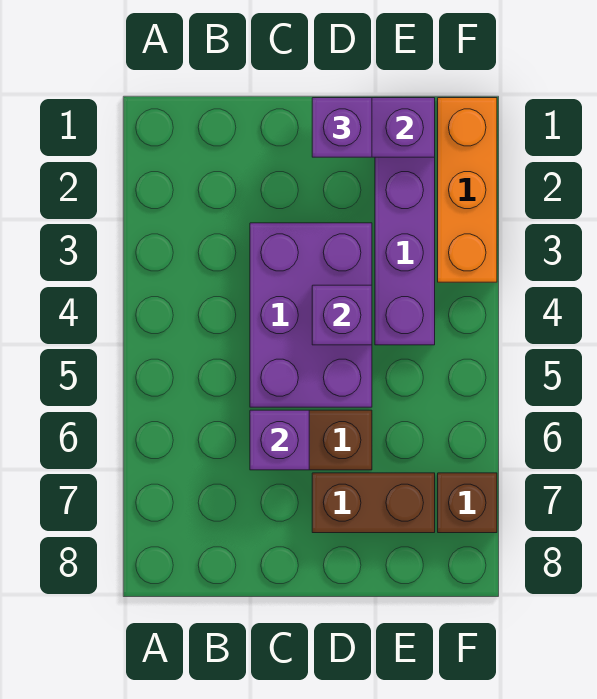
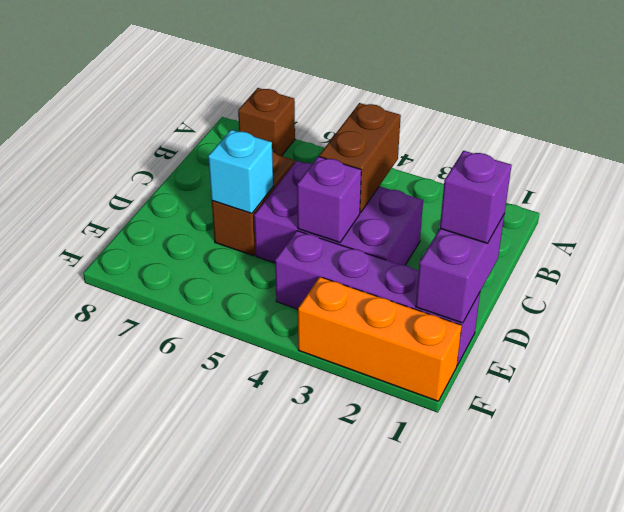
purple 1x1 brick [250,410,309,470] -> none
none -> cyan 1x1 brick [208,130,273,213]
brown 1x2 brick [312,473,435,533] -> brown 1x2 brick moved to [319,103,401,213]
brown 1x1 brick [438,473,497,533] -> brown 1x1 brick moved to [238,88,295,156]

